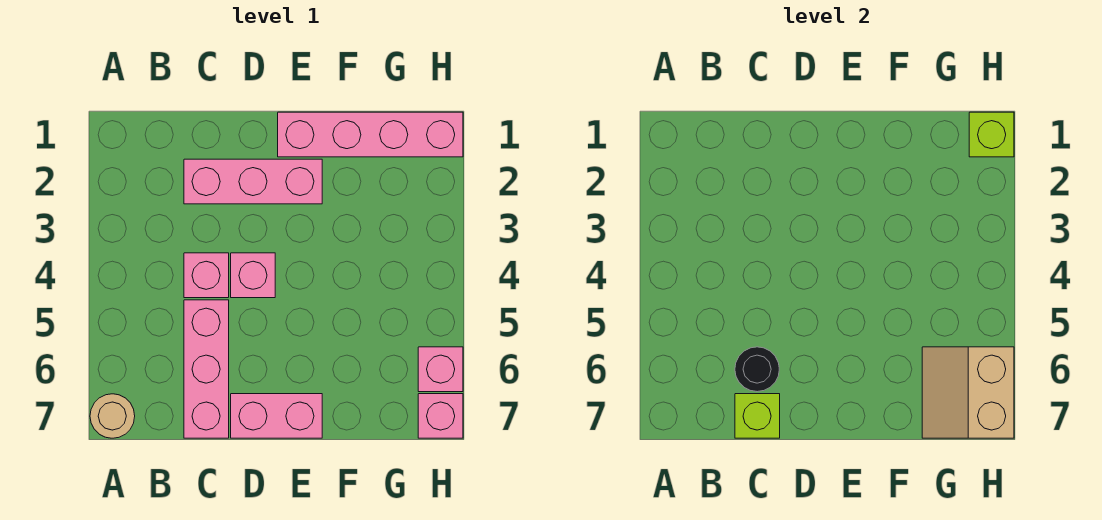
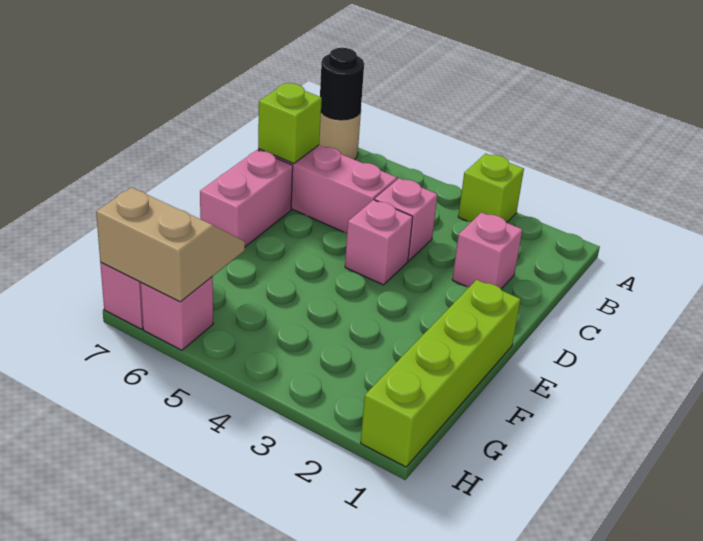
pink 1x3 brick [184,159,322,204] -> pink 1x1 brick [452,212,522,289]
black 1x1 round brick [735,347,779,392] -> black 1x1 round brick moved to [320,48,364,120]
pink 1x4 brick [278,112,463,157] -> lime 1x4 brick [361,280,521,467]
lime 1x1 brick [969,112,1014,157] -> lime 1x1 brick moved to [458,154,524,223]

